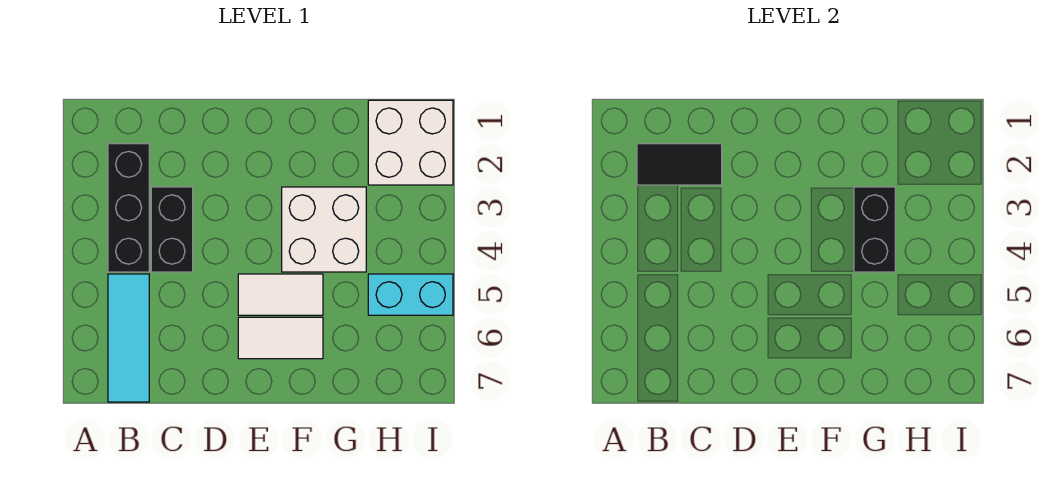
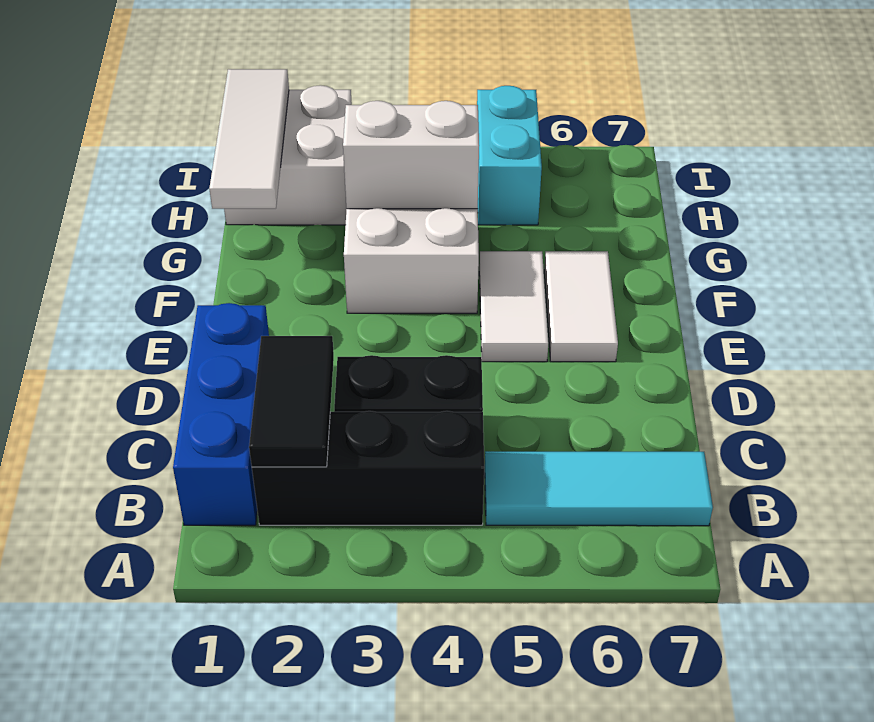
none -> blue 1x3 brick [173,303,269,525]
none -> white 1x3 tile [209,69,289,209]
black 1x2 brick [854,187,895,272] -> white 1x2 brick [343,101,479,209]

